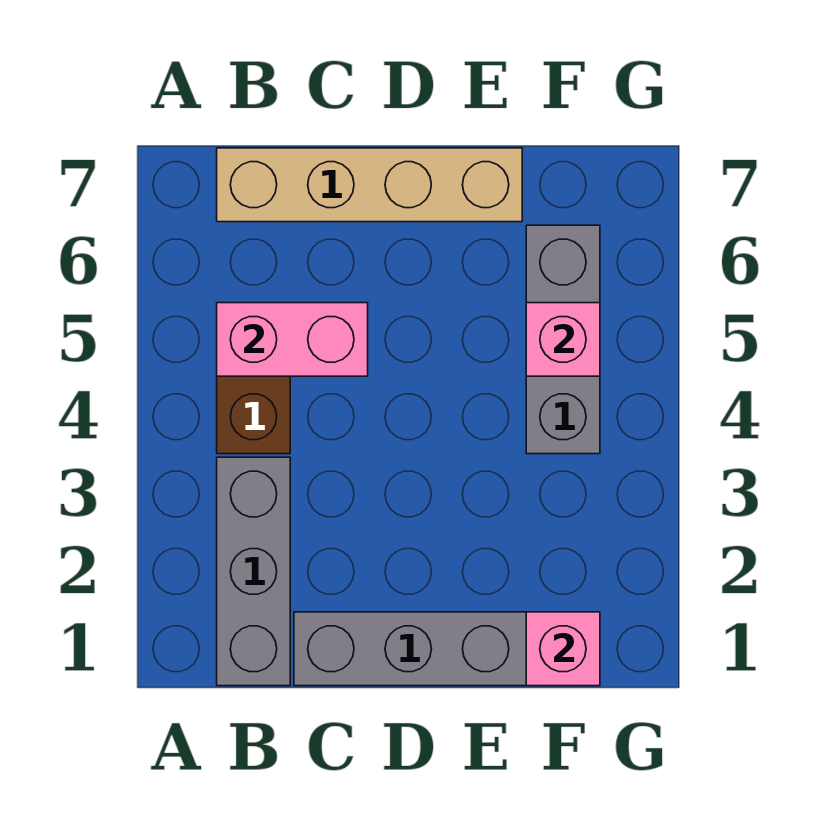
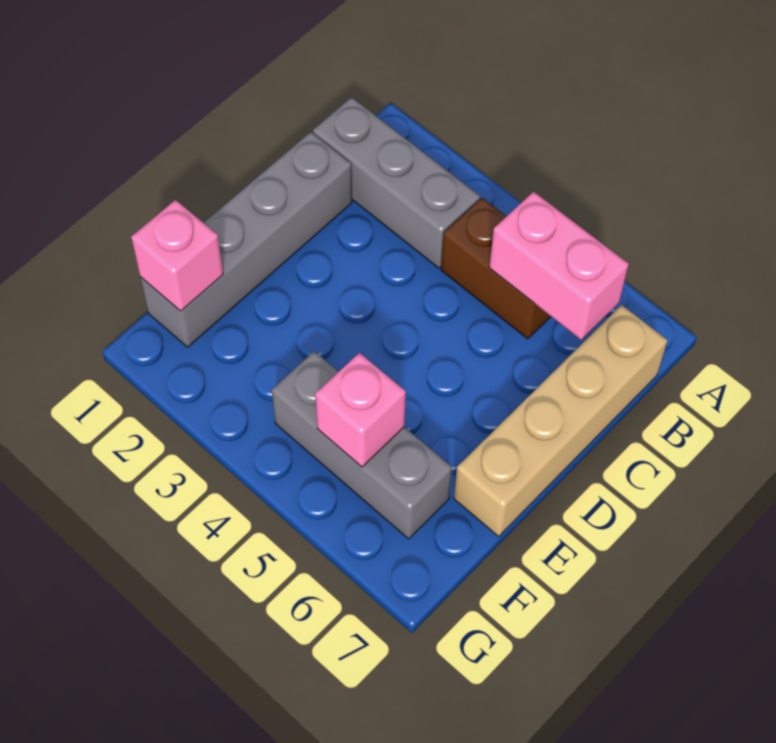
pink 1x2 brick [217,303,368,376] -> pink 1x2 brick turned to [489,192,629,340]

